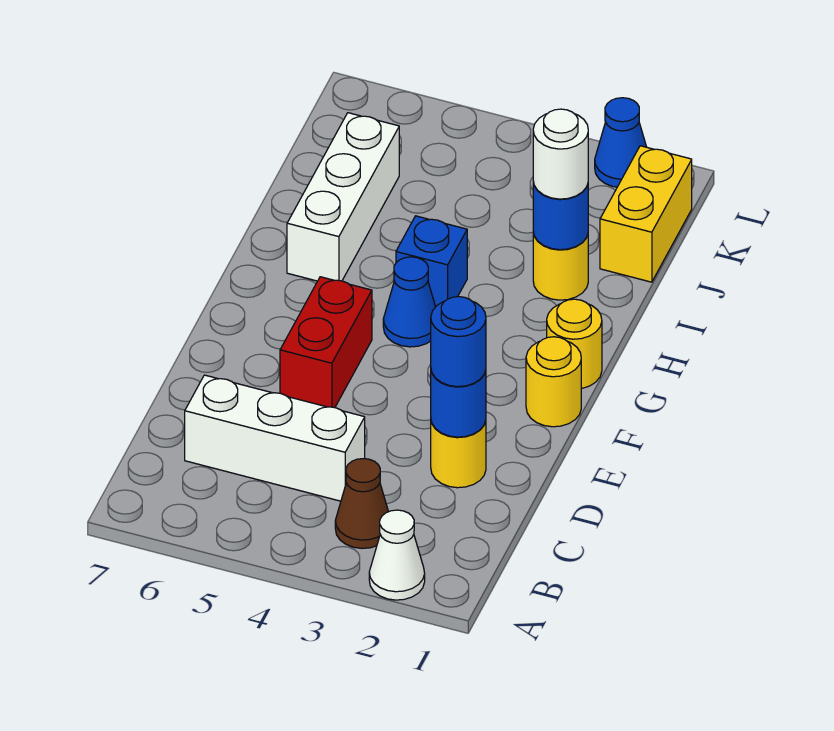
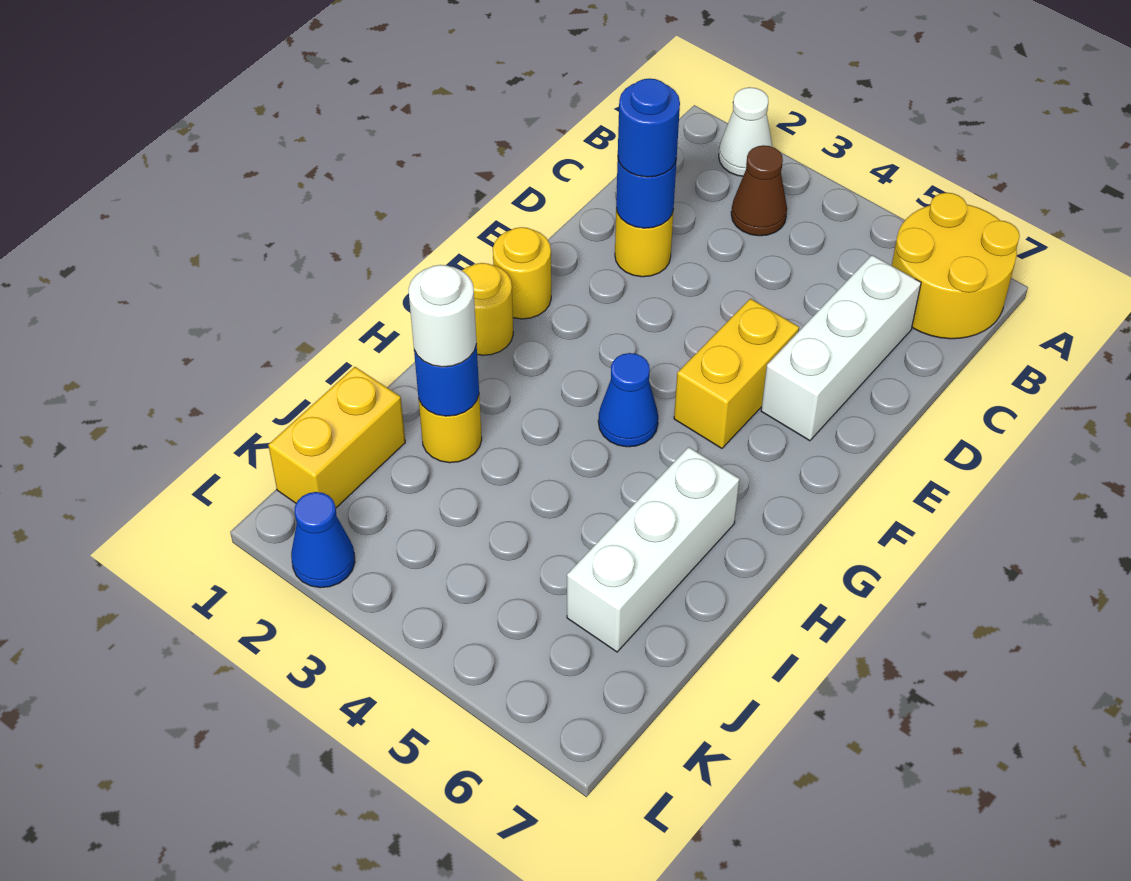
none -> yellow 2x2 round brick [892,193,1020,339]
white 1x3 brick [185,375,365,501] -> white 1x3 brick turned to [761,255,921,441]
red 1x2 brick [280,277,372,408] -> yellow 1x2 brick [674,299,799,448]
blue 1x1 brick [396,216,467,307] -> none

